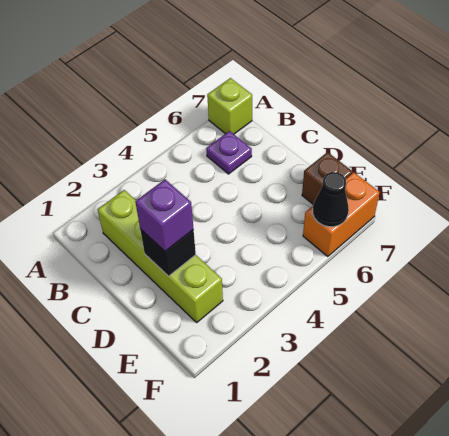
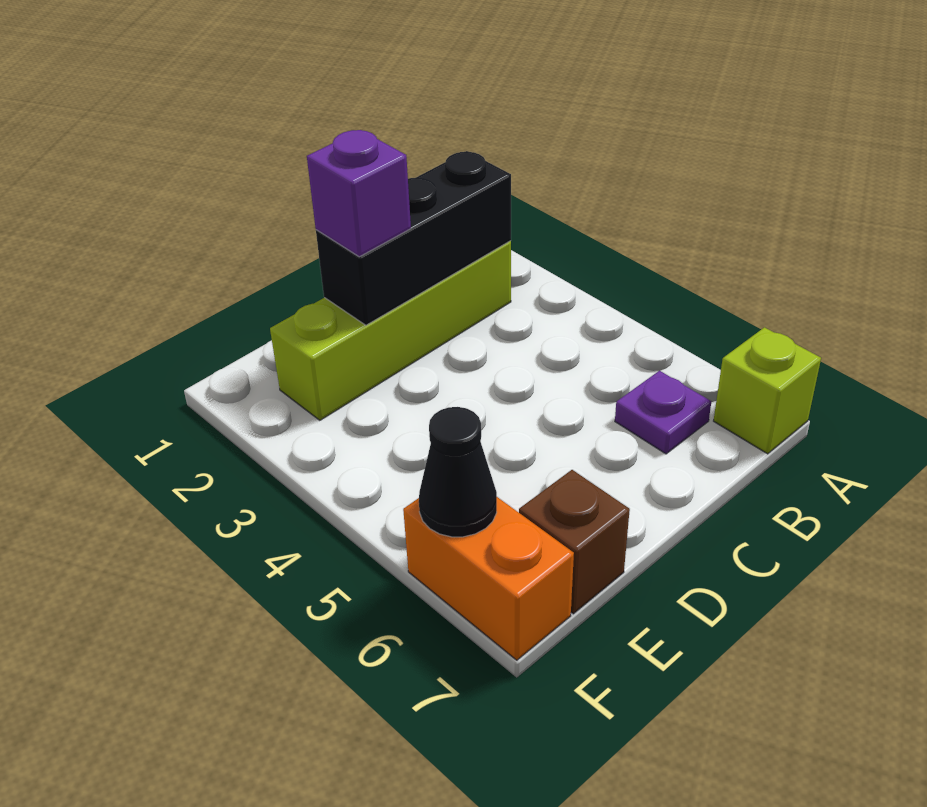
black 1x1 brick [140,229,196,276] -> black 1x3 brick [316,151,511,325]

